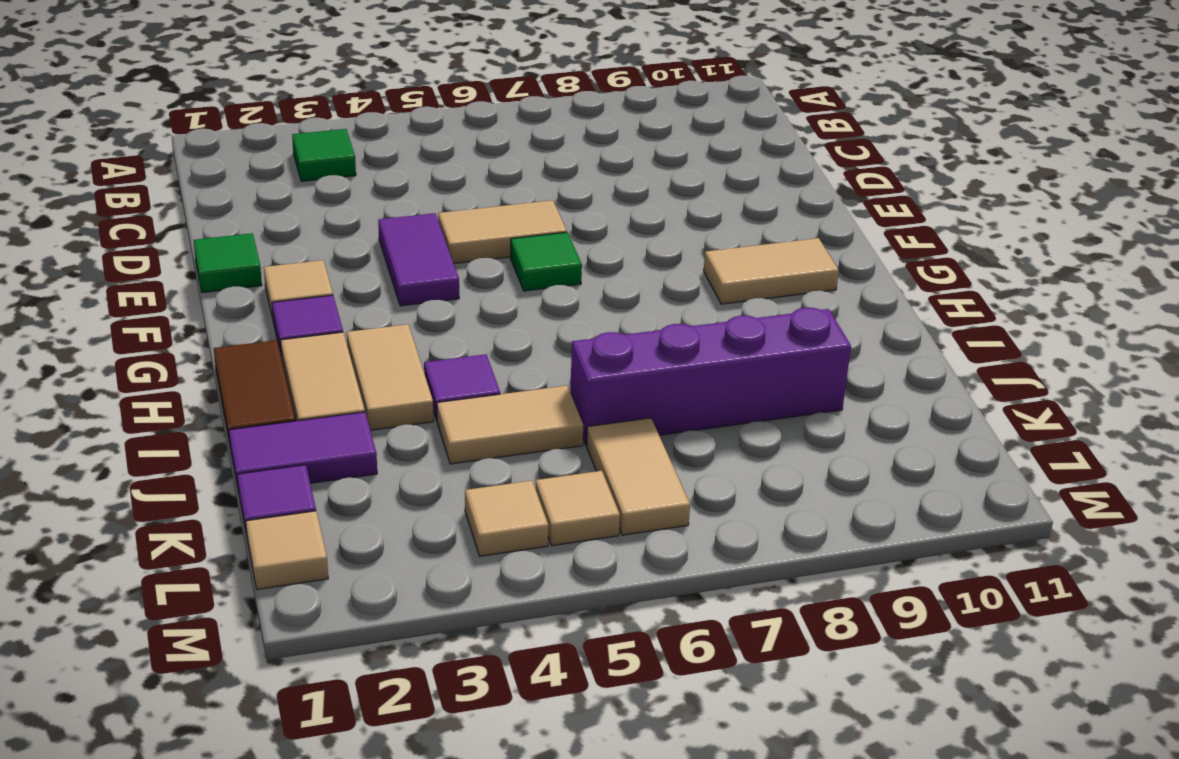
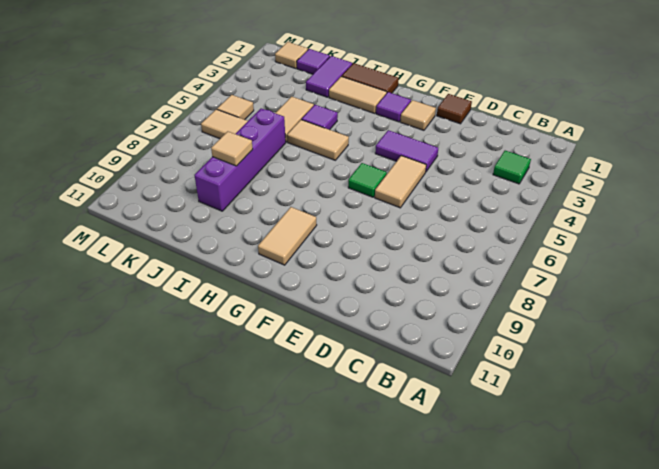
green 1x1 tile [194,233,262,293] -> brown 1x1 tile [437,94,472,124]
tan 1x2 tile [347,324,433,430] -> tan 1x2 tile moved to [287,120,349,160]
tan 1x1 tile [465,481,548,556] -> tan 1x1 tile moved to [211,131,253,166]

